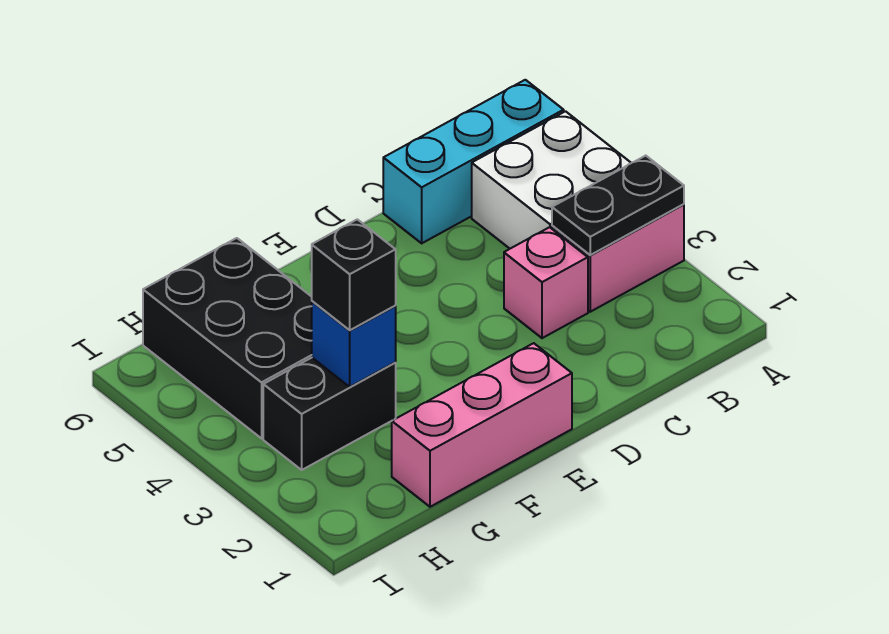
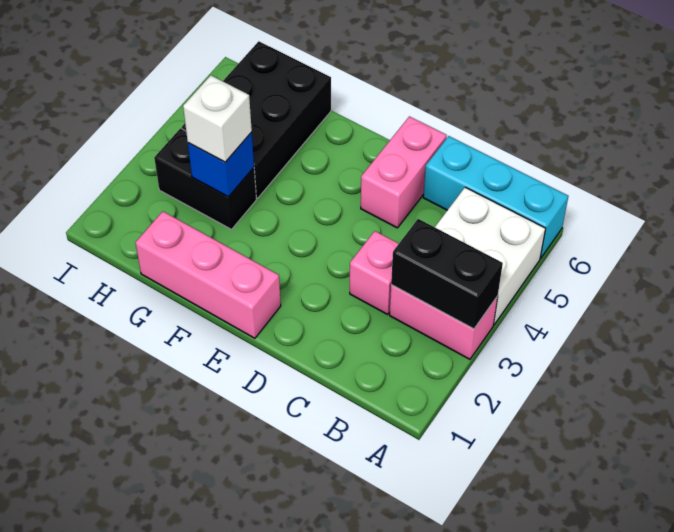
black 1x2 plate [552,156,684,255] -> black 1x2 brick [391,219,503,329]
none -> pink 1x2 brick [361,116,447,228]
black 1x1 brick [312,219,396,330] -> white 1x1 brick [183,75,252,162]

